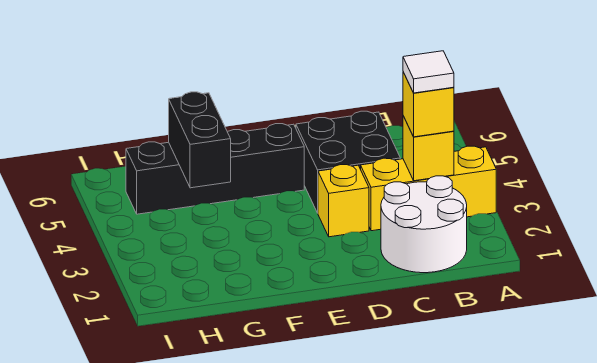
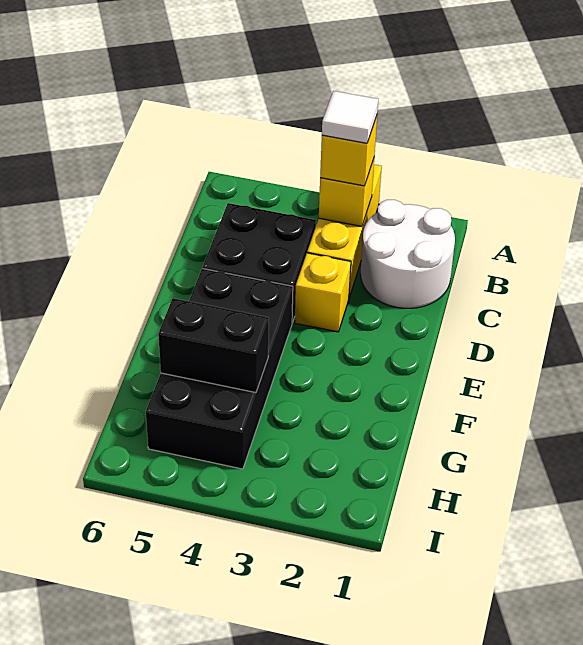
black 1x4 brick [126,124,304,214] -> black 2x4 brick [146,268,293,469]

